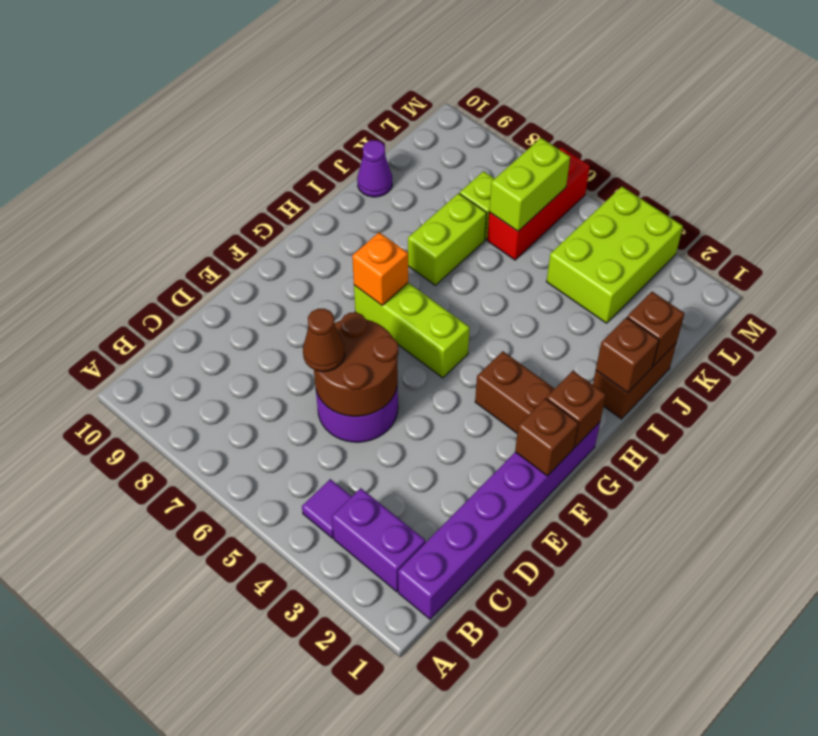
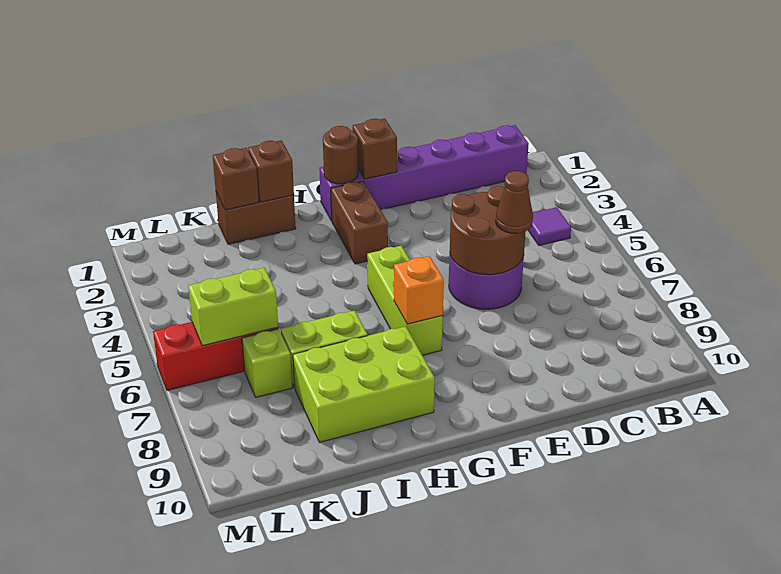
purple 1x2 brick [332,488,425,592] -> none
brown 1x1 brick [546,371,606,447] -> brown 1x1 round brick [323,126,358,184]
purple 1x1 cone [357,140,392,197] -> none
lime 2x3 brick [547,187,683,323] -> lime 2x3 brick moved to [293,326,435,442]

